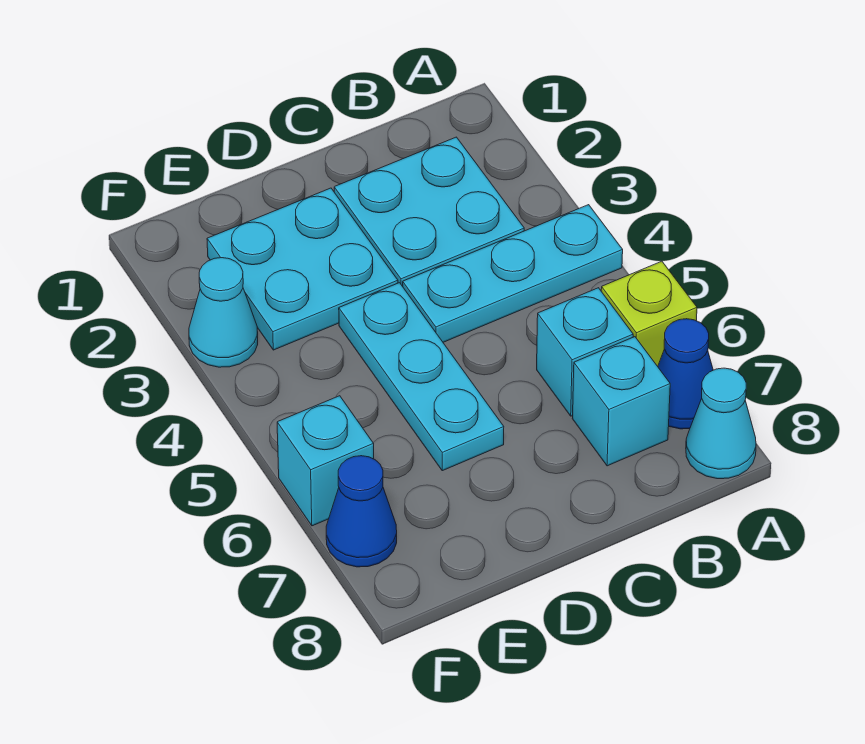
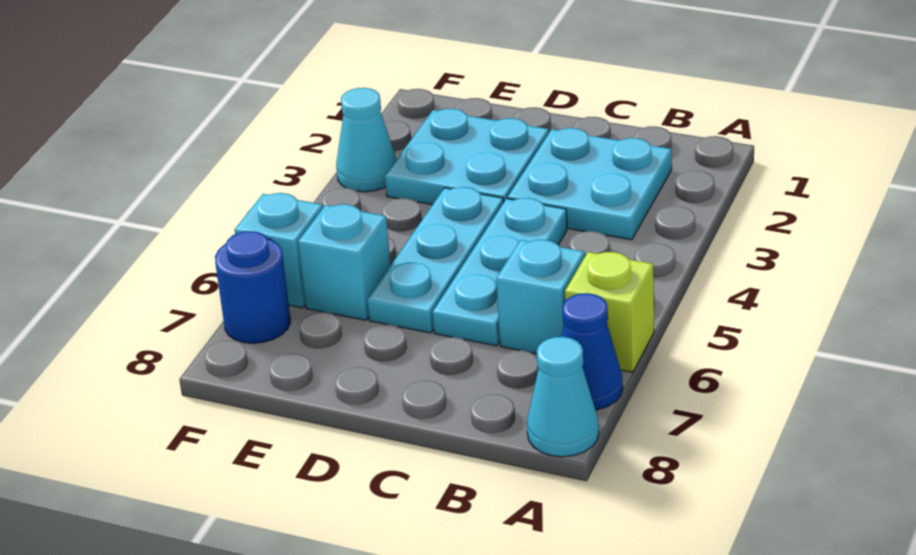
cyan 1x3 plate [403,205,623,342] -> cyan 1x3 plate turned to [433,198,567,346]
cyan 1x1 brick [572,337,670,466] -> cyan 1x1 brick moved to [298,204,391,320]
blue 1x1 cone [326,456,397,567] -> blue 1x1 round brick [215,231,290,343]

